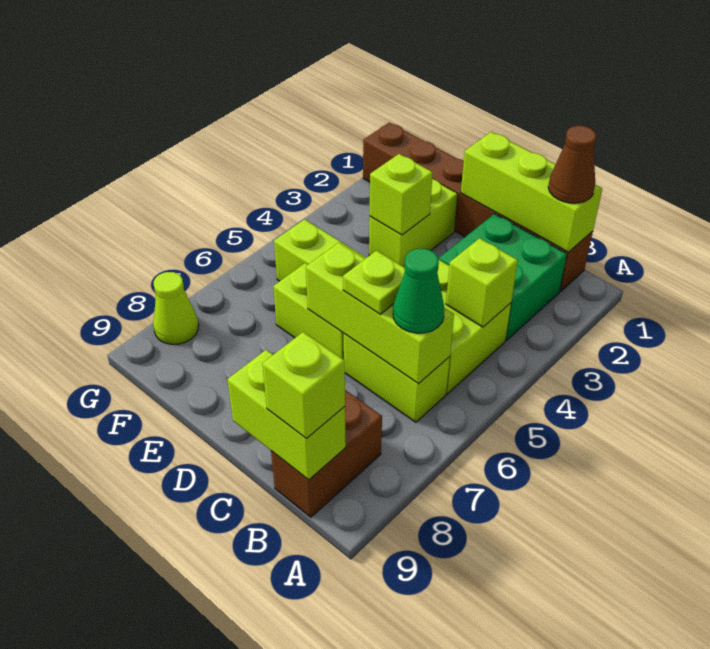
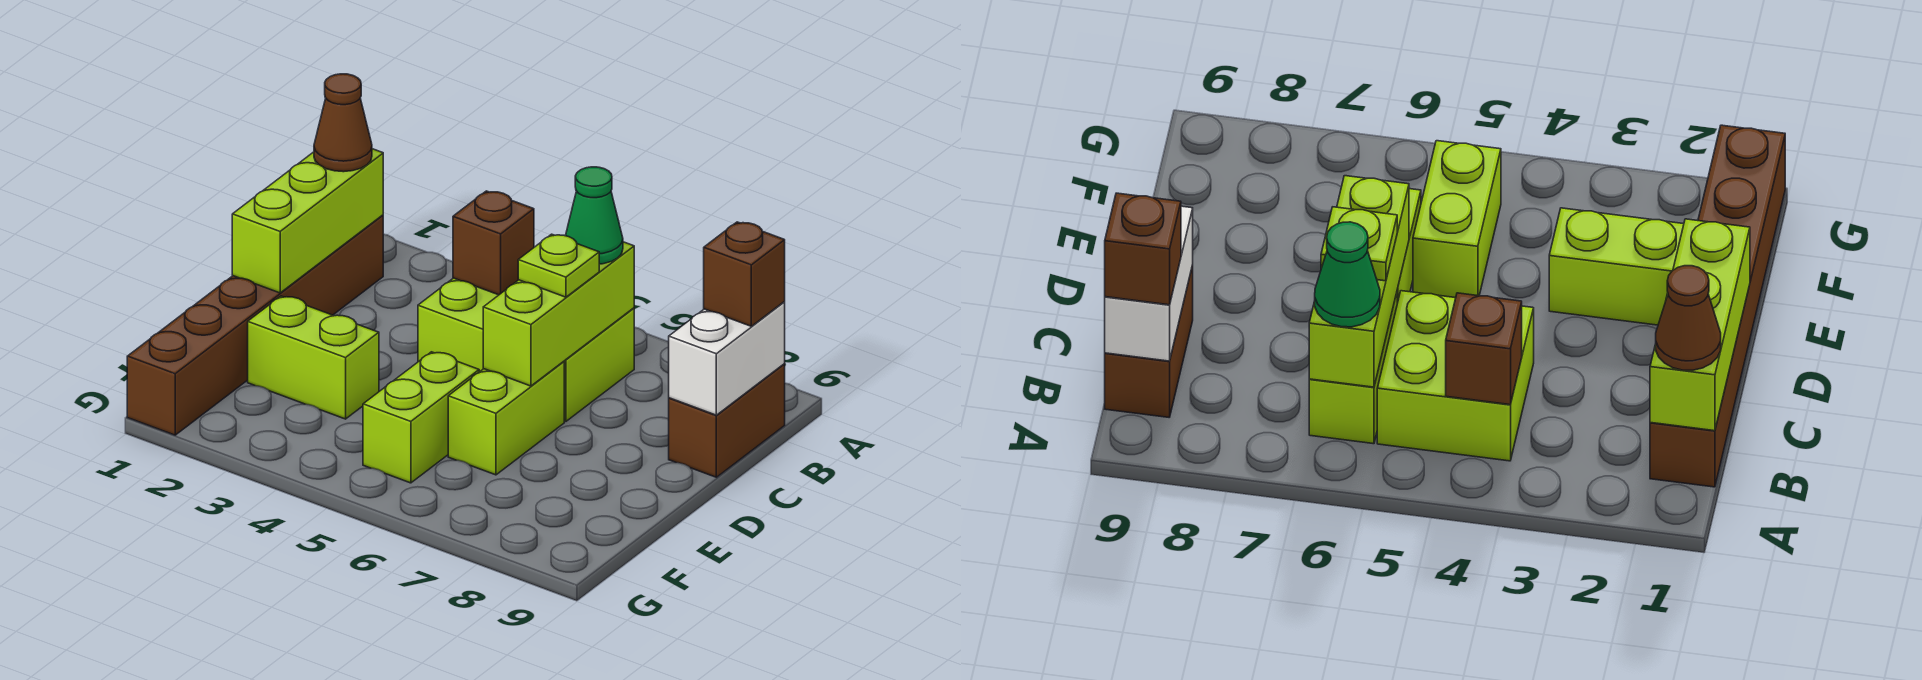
green 2x2 brick [439,214,567,340] -> none
lime 1x1 brick [446,238,518,327] -> brown 1x1 brick [453,191,534,295]
brown 1x2 brick [271,390,382,517] -> brown 1x2 brick turned to [669,364,785,477]
lime 1x2 brick [227,350,346,480] -> white 1x2 brick [669,302,785,415]
lime 1x1 brick [262,332,345,438] -> brown 1x1 brick [704,222,785,326]
lime 1x1 brick [370,154,433,235] -> none
lime 1x1 cone [153,272,199,344] -> none

